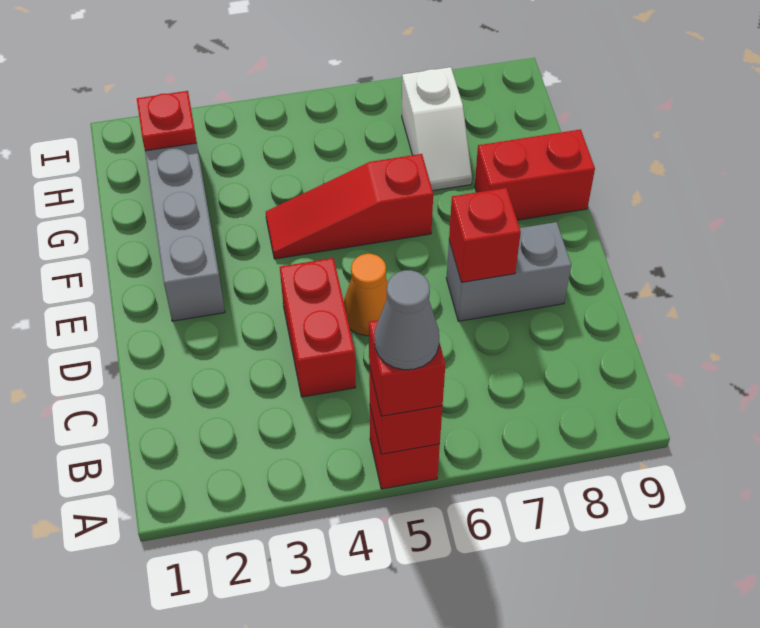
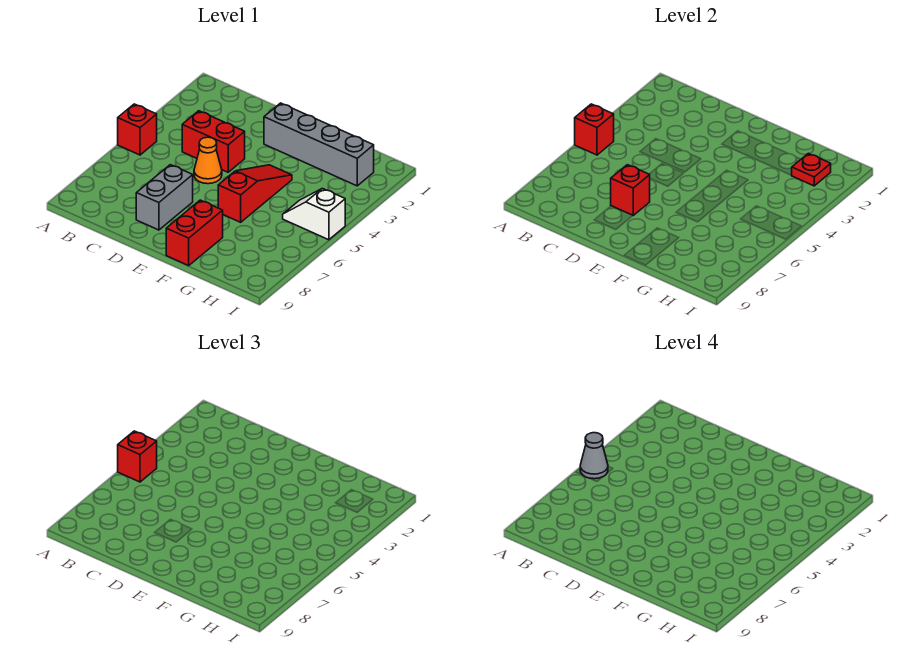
white 1x2 slope [402,67,472,191] -> white 1x2 slope moved to [283,188,345,240]

